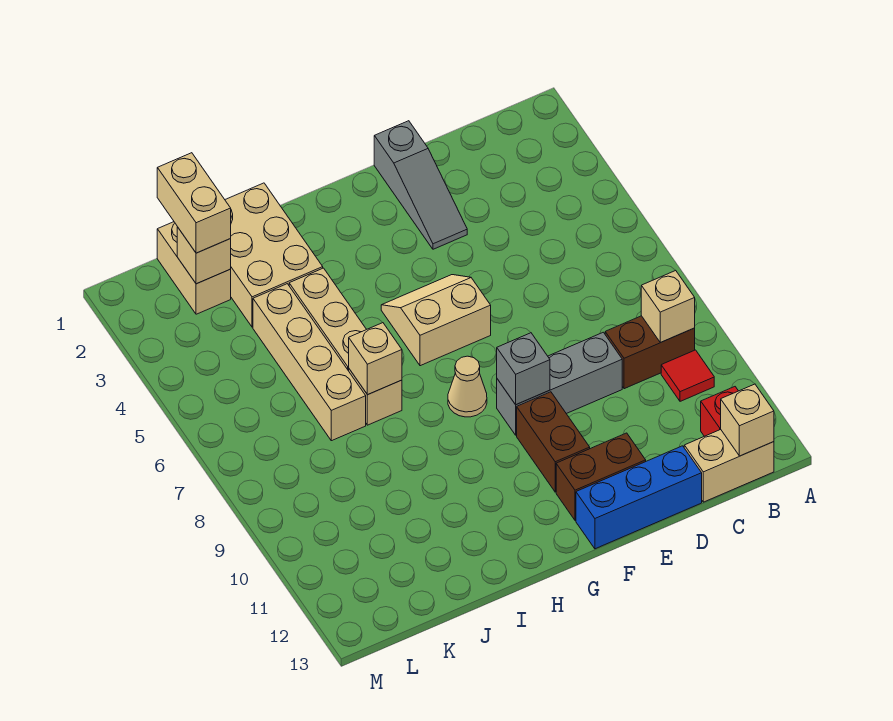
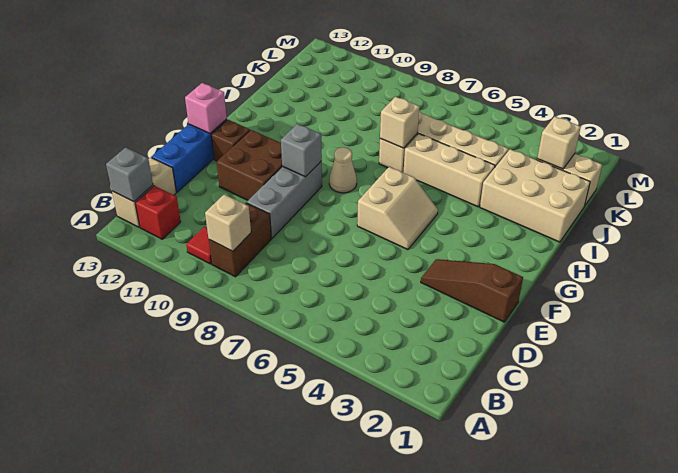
tan 1x1 brick [721,384,774,456] -> grey 1x1 brick [106,147,153,202]
grey 1x3 slope [374,121,467,249] -> brown 1x3 slope [421,259,523,322]
brown 1x2 brick [556,433,646,520] -> brown 1x1 brick [211,120,250,161]
brown 1x2 brick [517,392,590,492] -> brown 2x2 brick [217,130,282,200]
none -> pink 1x1 brick [185,83,227,133]
tan 1x2 brick [157,153,231,253] -> none

